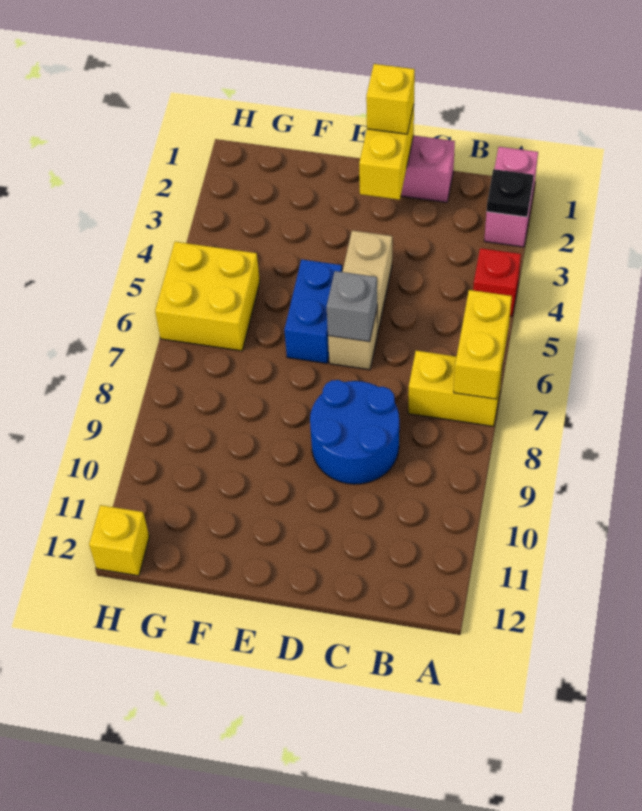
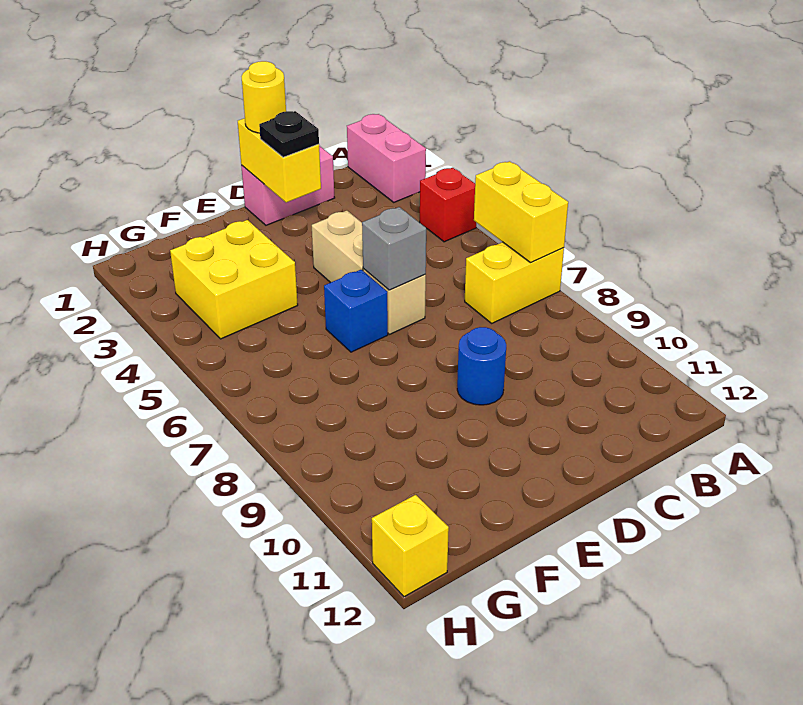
black 1x1 plate [487,169,534,217] -> black 1x1 plate moved to [259,111,319,157]
blue 2x2 round brick [310,380,399,484] -> blue 1x1 round brick [457,327,506,405]
yellow 1x1 brick [366,64,415,134] -> yellow 1x1 round brick [241,61,286,133]
blue 1x2 brick [284,259,342,363] -> blue 1x1 brick [324,270,388,352]
yellow 2x2 brick [155,242,260,351] -> yellow 2x2 brick moved to [170,220,298,339]

